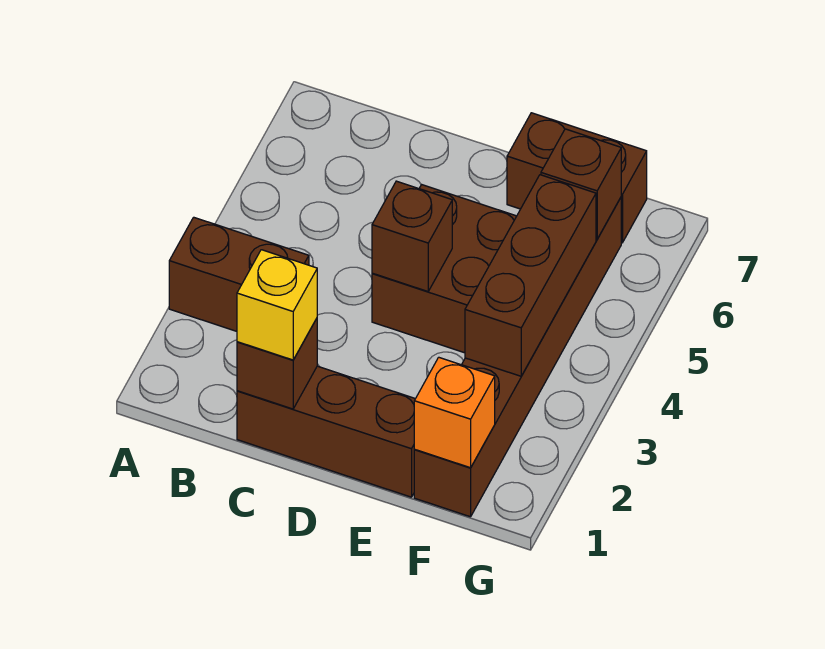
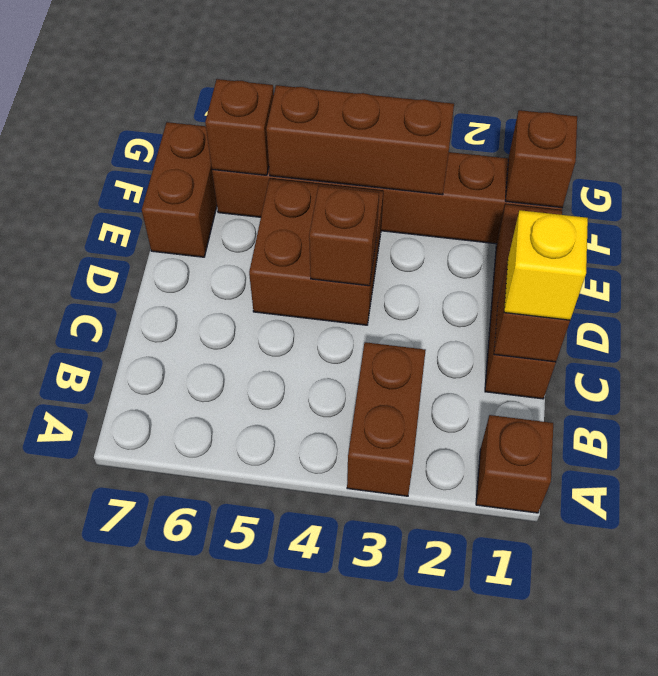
none -> brown 1x1 brick [476,415,553,513]
orange 1x1 brick [414,357,495,468] -> brown 1x1 brick [505,110,577,208]

